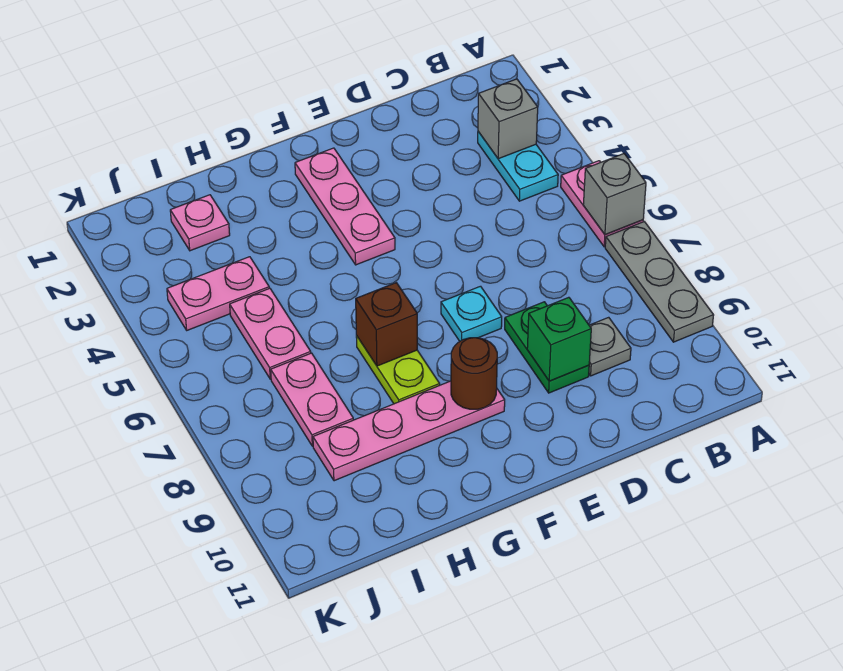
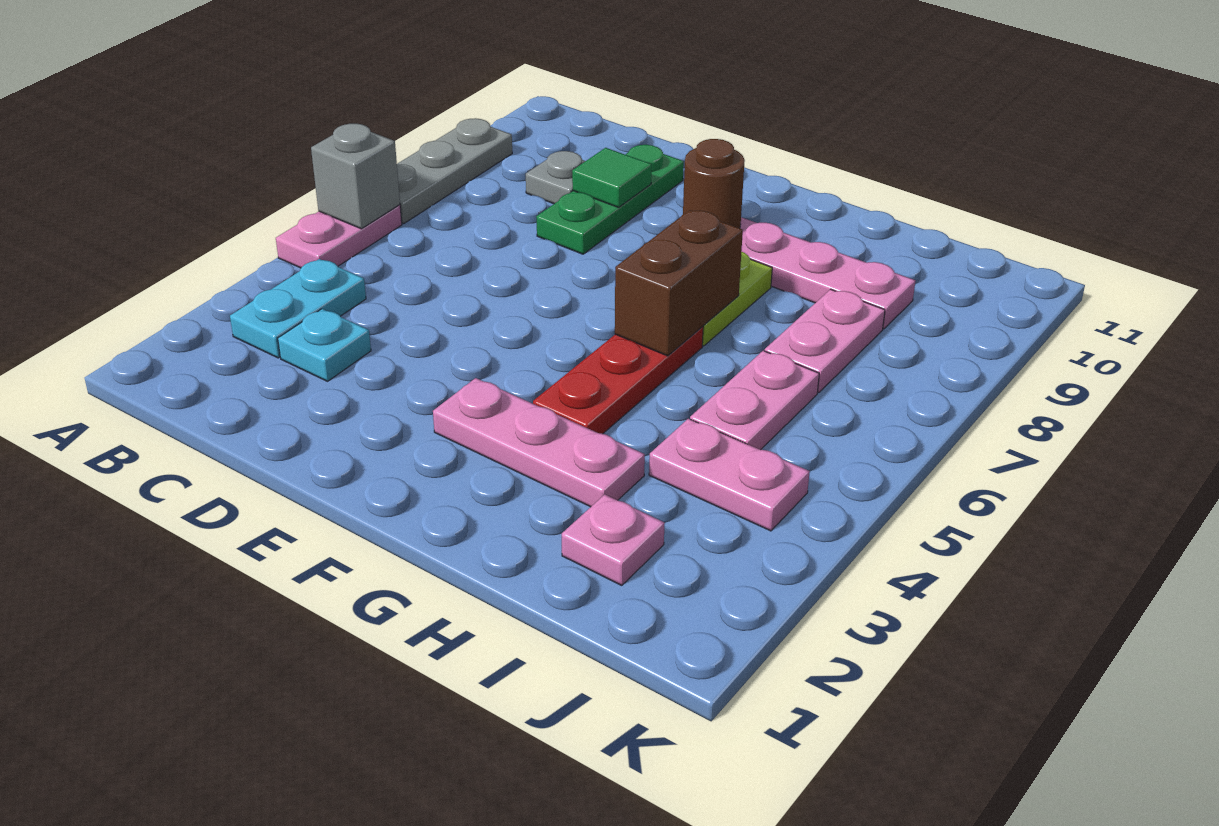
grey 1x1 brick [478,79,538,159] -> none
green 1x2 plate [505,302,589,393] -> green 1x3 plate [536,145,684,254]
green 1x1 brick [527,297,591,381] -> green 1x1 tile [572,148,652,207]
cyan 1x1 plate [441,286,502,341] -> cyan 1x1 plate moved to [278,309,371,381]
pink 1x3 plate [295,148,395,265] -> pink 1x3 plate turned to [433,378,645,507]
none -> red 1x3 plate [533,327,703,434]
brown 1x1 brick [356,283,417,366] -> brown 1x2 brick [615,210,743,356]

